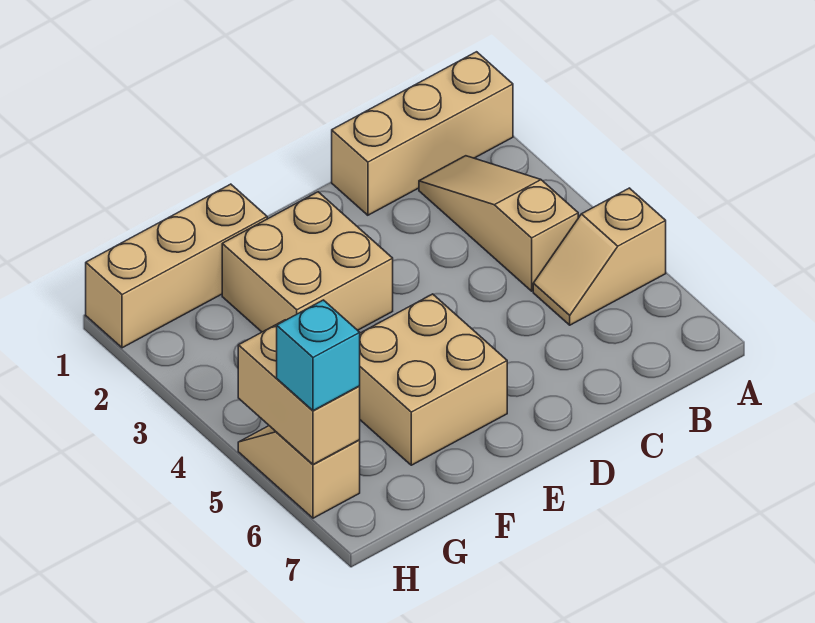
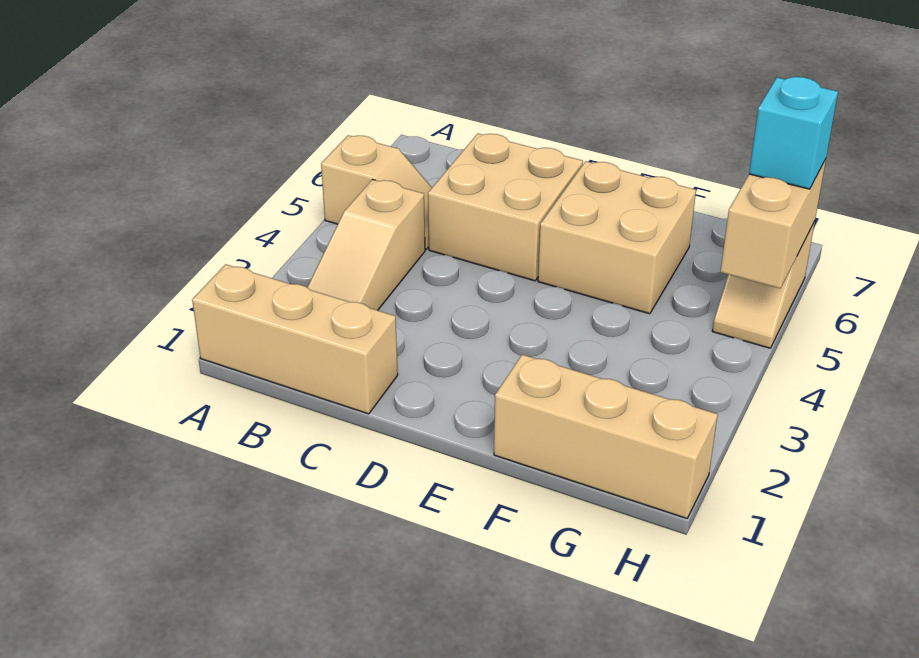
tan 2x2 brick [222,192,393,332] -> tan 2x2 brick moved to [428,134,583,281]

